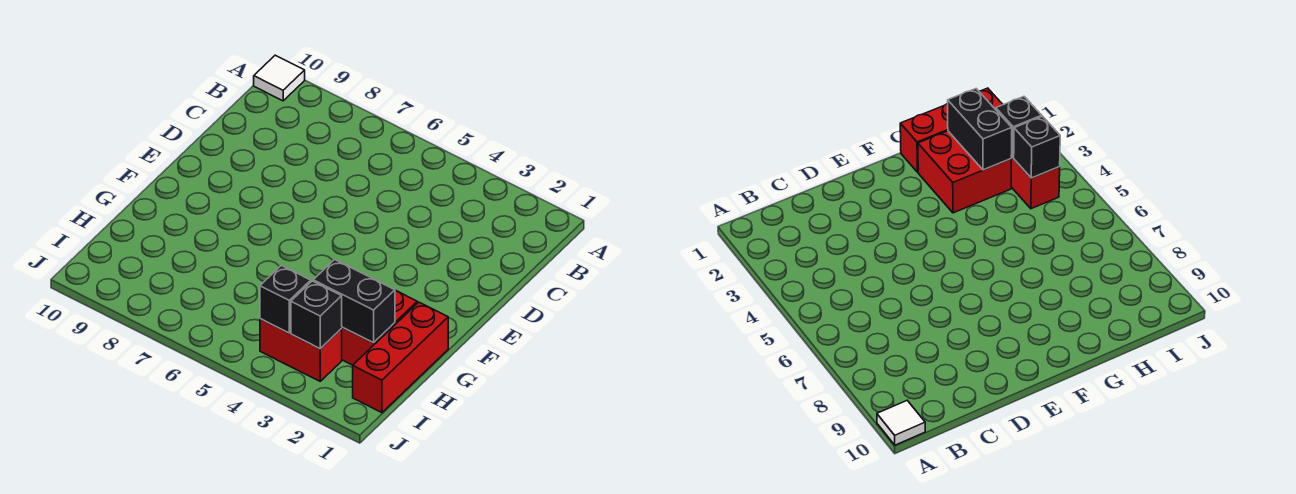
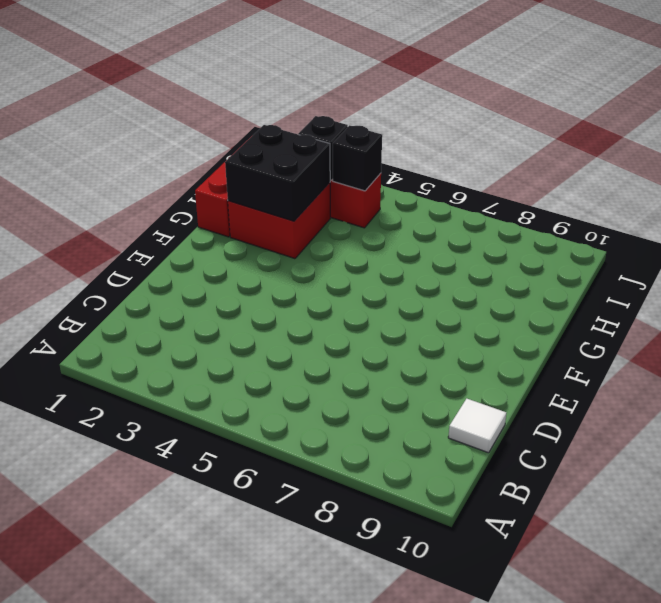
white 1x1 tile [254,55,305,101] -> white 1x1 tile moved to [448,399,506,453]
black 1x2 brick [313,260,395,343] -> black 2x2 brick [225,125,330,221]

